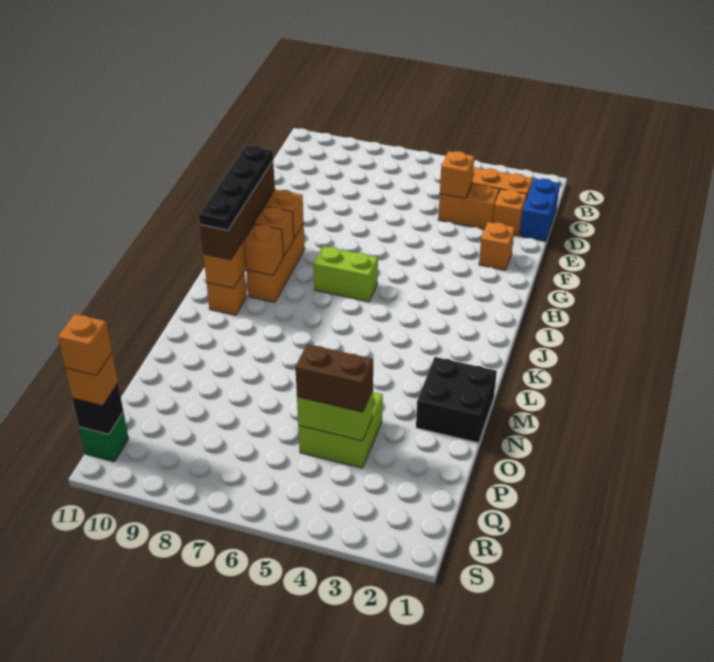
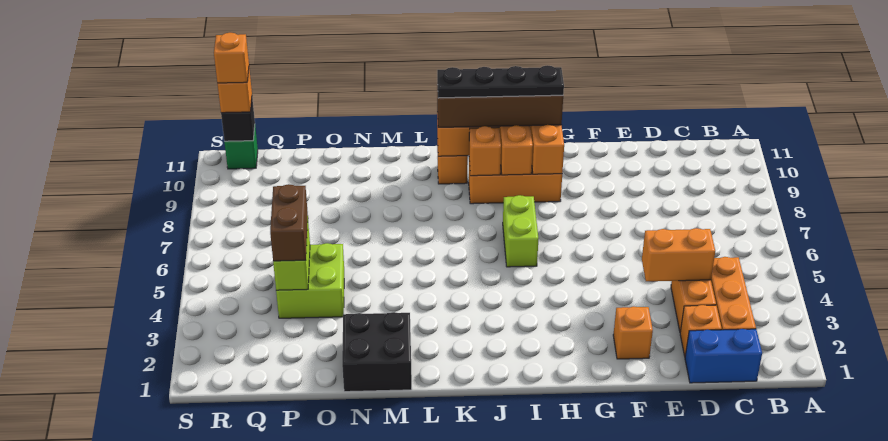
orange 1x1 brick [440,151,474,199] -> orange 1x2 brick [642,228,715,281]

